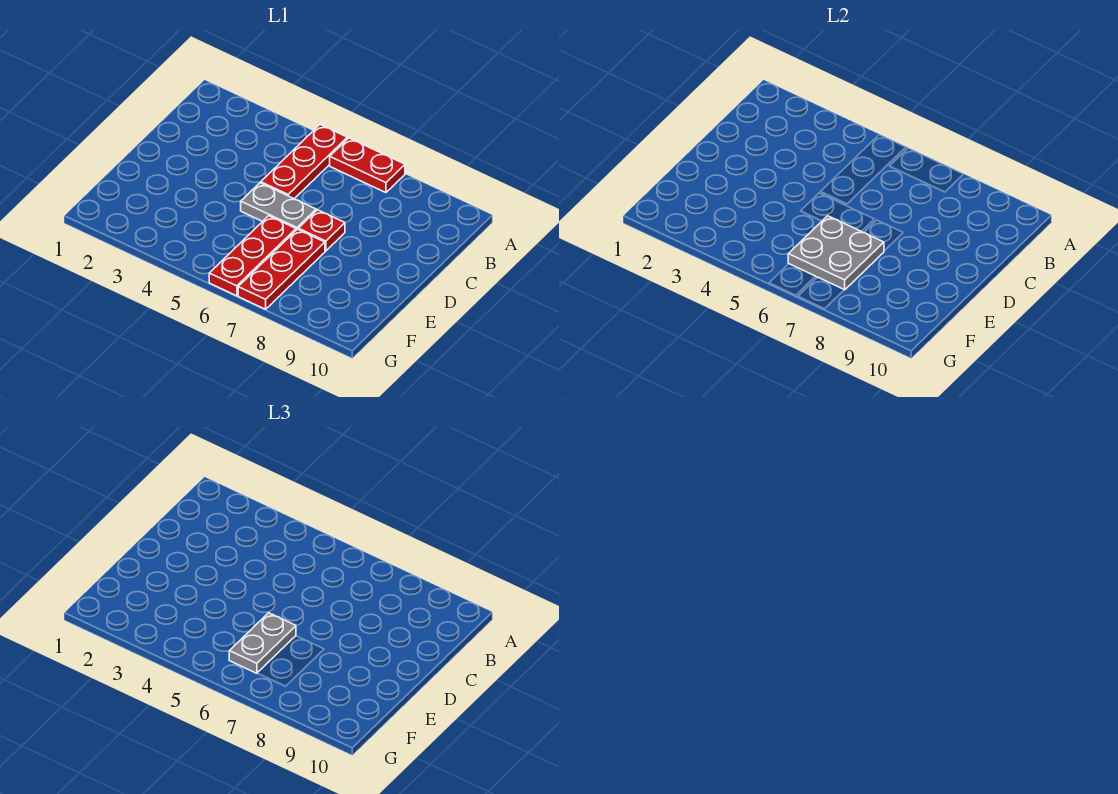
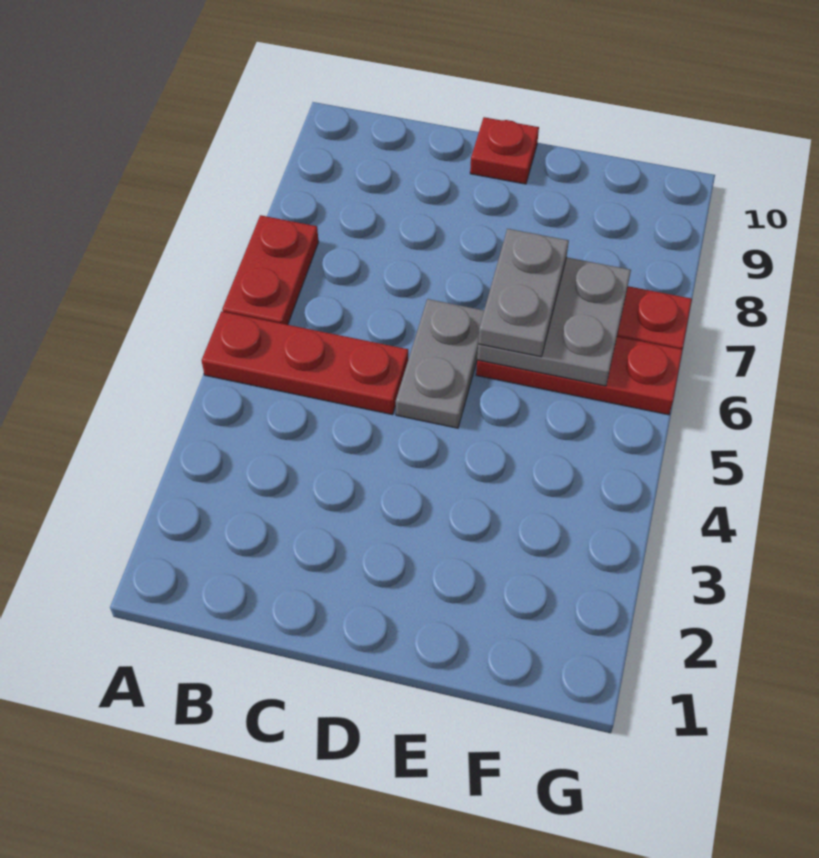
red 1x1 plate [298,210,345,251] -> red 1x1 plate moved to [470,117,539,184]
grey 1x2 plate [229,613,296,673] -> grey 1x2 plate turned to [478,229,569,357]

